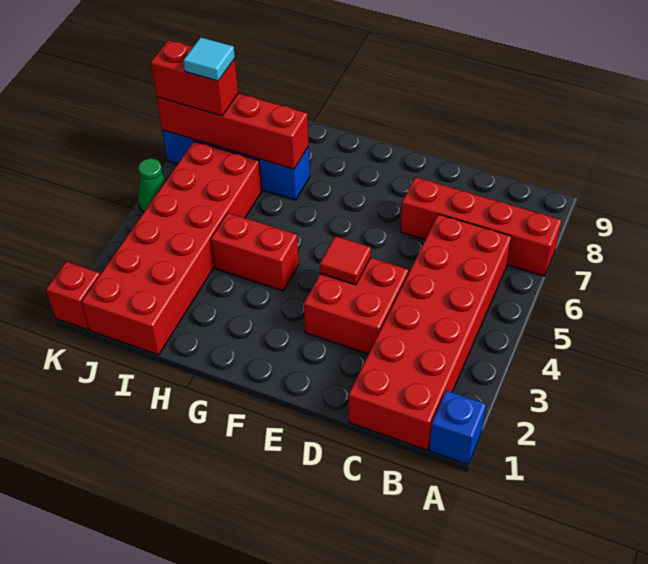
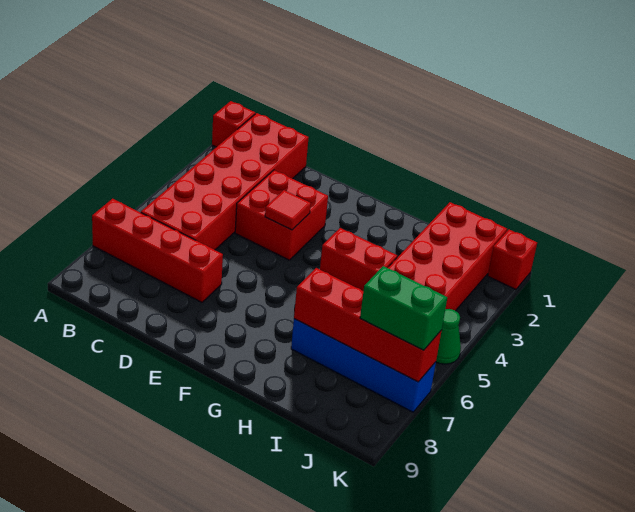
blue 1x1 brick [429,390,486,465] -> red 1x1 brick [212,101,255,147]
red 1x2 brick [151,40,238,116] -> green 1x2 brick [360,266,447,350]
cyan 1x1 tile [183,37,235,81] -> none

